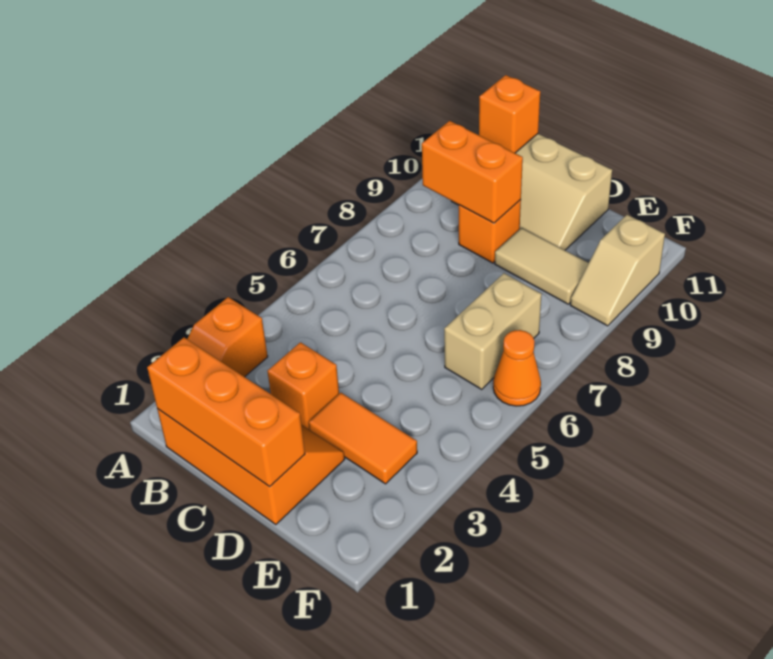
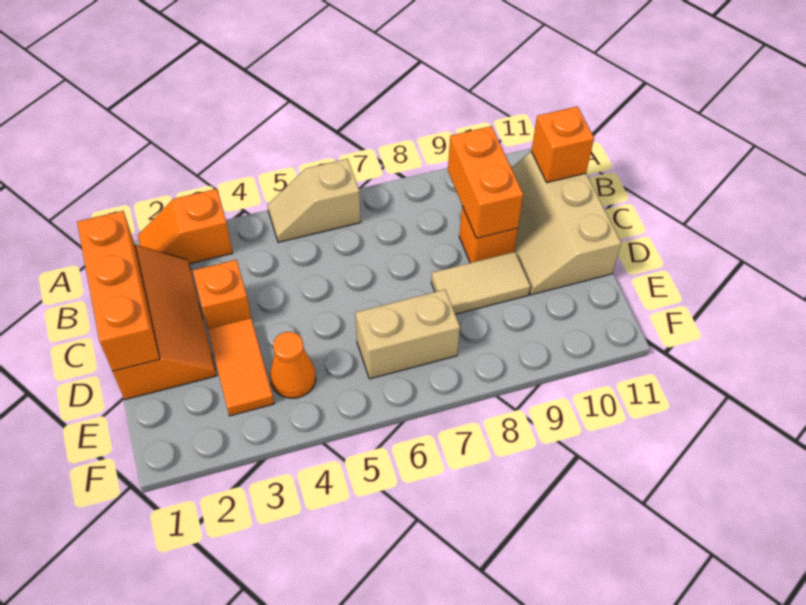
tan 1x2 tile [495,228,589,304] -> tan 1x2 tile turned to [431,252,530,314]
orange 1x1 cone [493,330,541,406] -> orange 1x1 cone moved to [270,332,316,398]
tan 1x2 slope [570,215,665,326] -> tan 1x2 slope moved to [268,159,361,242]

